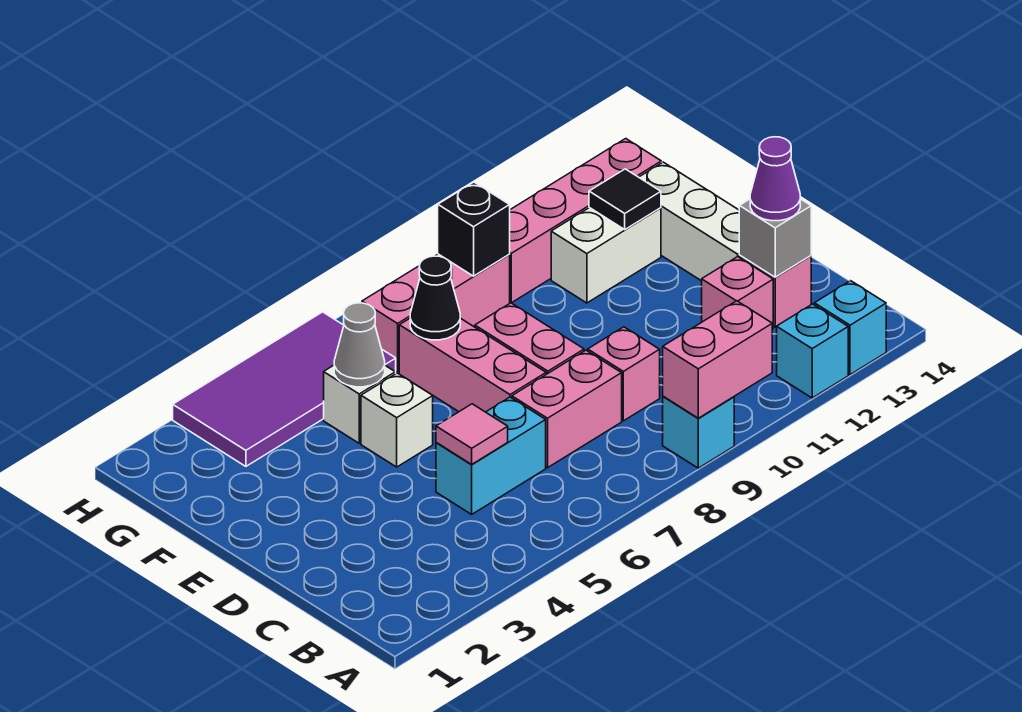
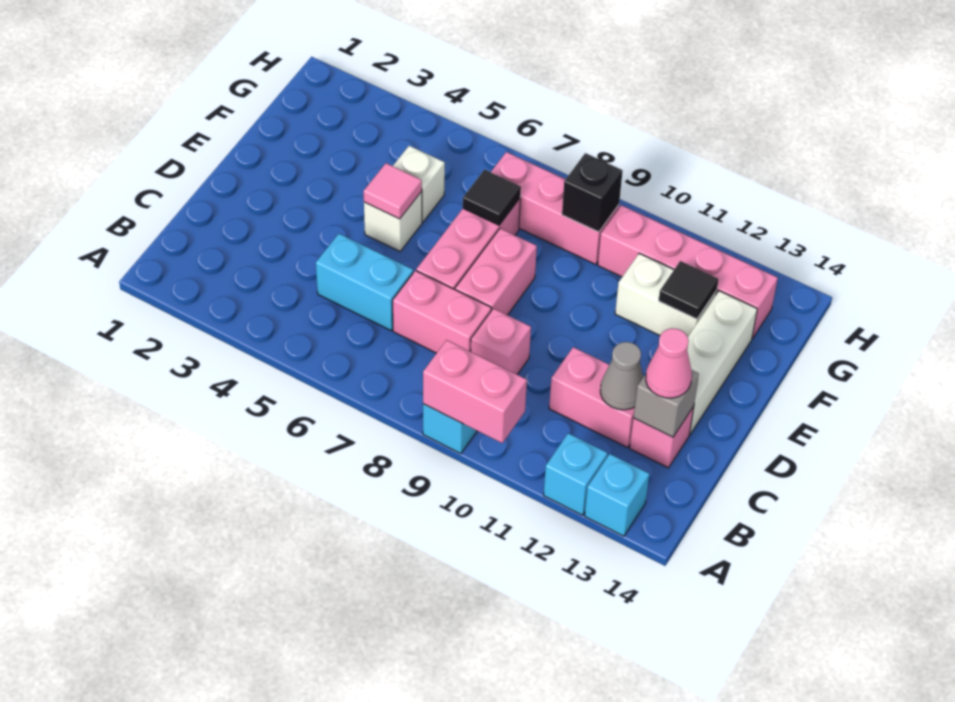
pink 1x1 tile [436,404,508,464] -> pink 1x1 tile moved to [363,163,422,219]
pink 1x1 brick [702,257,773,329] -> pink 1x2 brick [549,347,635,448]
purple 1x1 cone [750,137,800,221] -> pink 1x1 cone [646,328,692,398]
grey 1x1 cone [334,303,385,387] -> grey 1x1 cone moved to [600,342,643,410]
black 1x1 cone [410,256,460,340] -> black 1x1 tile [463,170,521,225]
purple 2x4 tile [173,312,396,466] -> none

